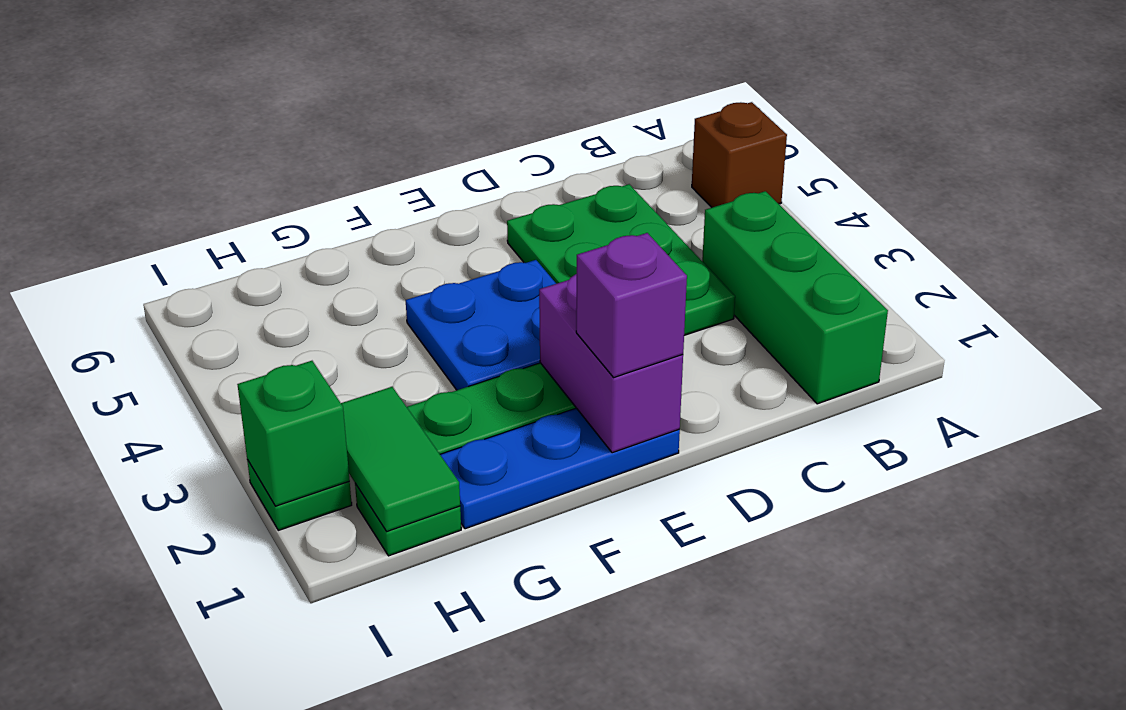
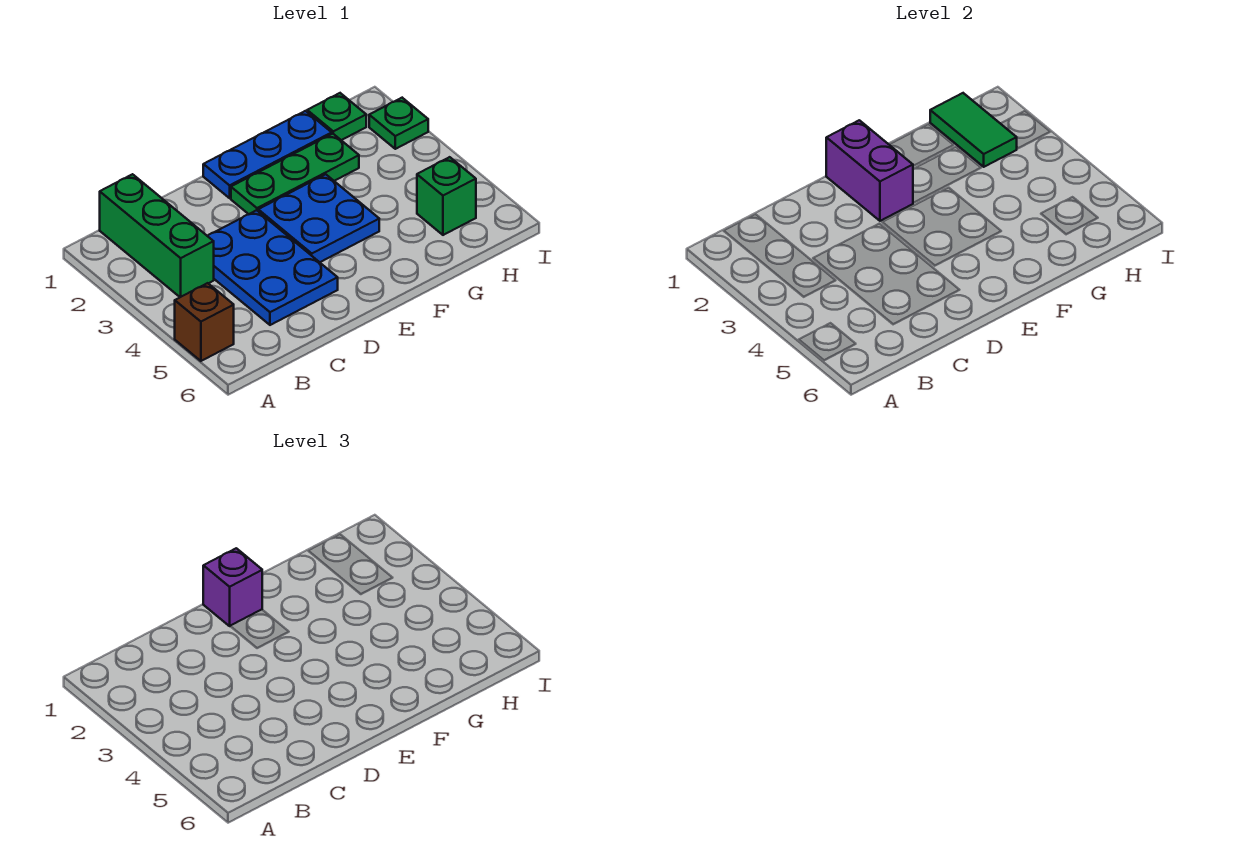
green 2x3 plate [507,184,735,335] -> blue 2x3 plate [208,210,338,325]
green 1x1 brick [237,361,350,506] -> green 1x1 brick moved to [417,157,476,235]

